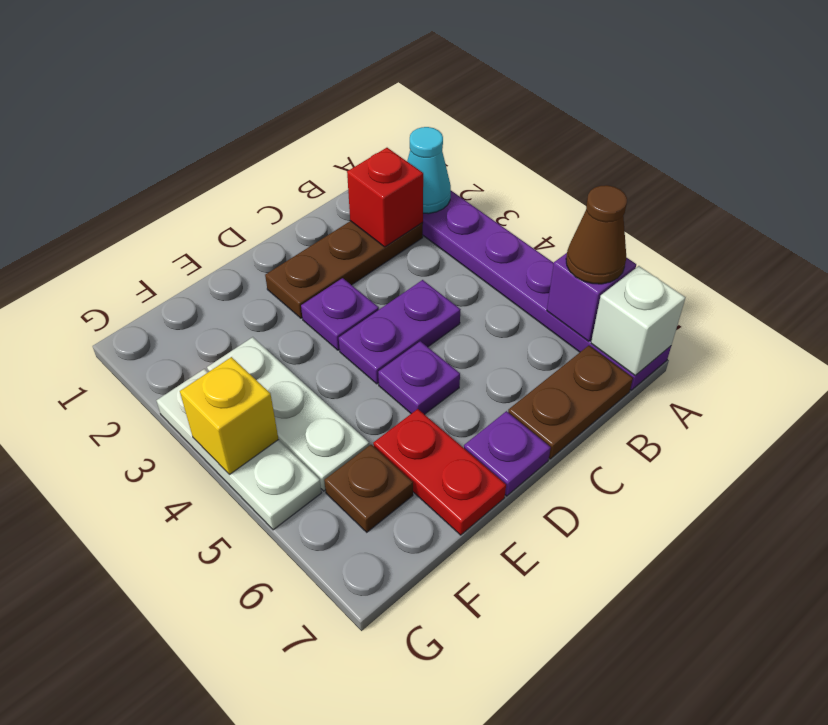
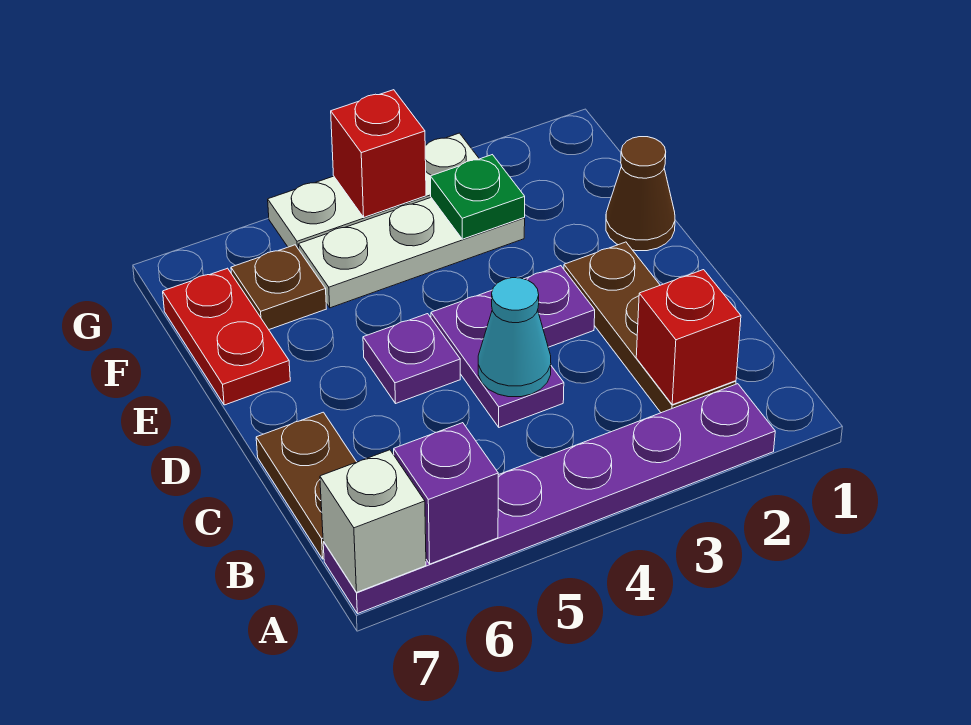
cyan 1x1 cone [407,127,451,214] -> cyan 1x1 cone moved to [478,278,551,397]
brown 1x1 cone [566,185,627,284] -> brown 1x1 cone moved to [606,137,675,251]
purple 1x1 plate [464,411,551,496] -> none
red 1x2 plate [373,409,506,535] -> red 1x2 plate turned to [163,268,290,405]
none -> green 1x1 plate [430,155,525,239]
yellow 1x1 brick [180,357,279,475] -> red 1x1 brick [331,90,426,217]

